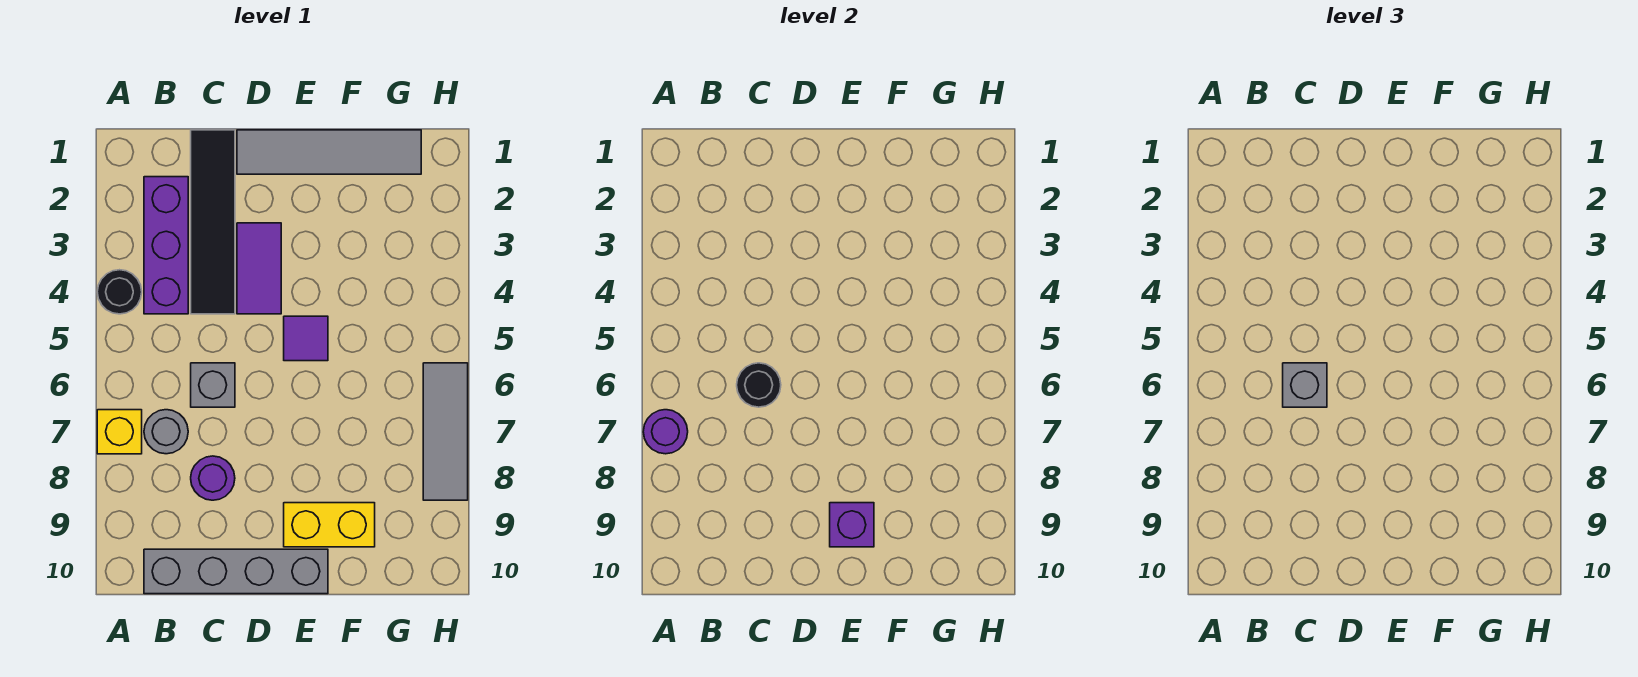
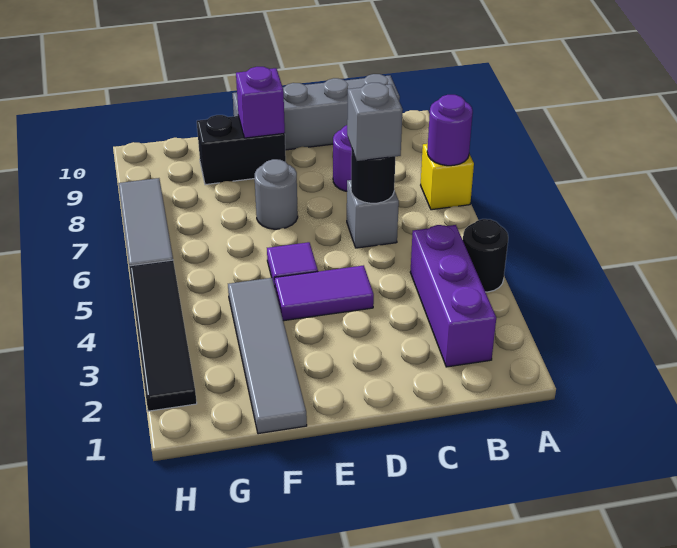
grey 1x1 round brick [144,410,188,454] -> grey 1x1 round brick moved to [255,159,298,229]
black 1x4 tile [191,130,235,314] -> black 1x4 tile moved to [129,260,197,411]
grey 1x4 tile [237,130,421,174] -> grey 1x4 tile turned to [228,278,307,434]
purple 1x2 tile [237,223,281,314] -> purple 1x2 tile turned to [274,265,374,321]
yellow 1x2 brick [284,503,375,547] -> black 1x2 brick [197,115,286,185]

